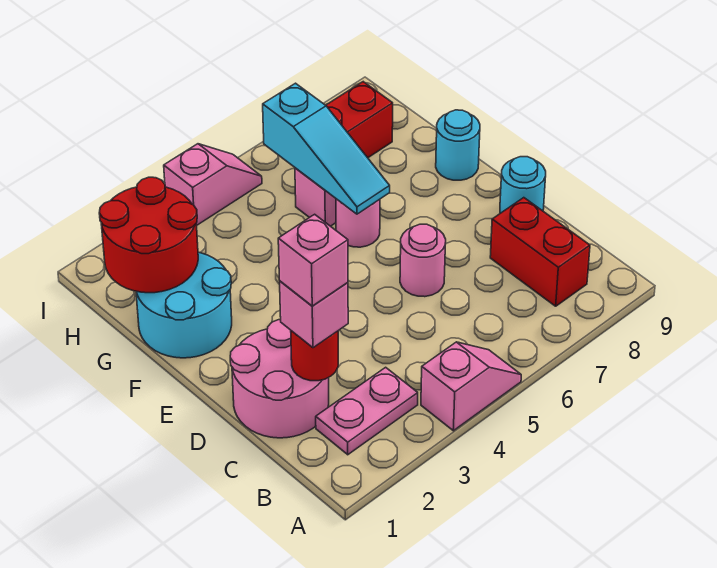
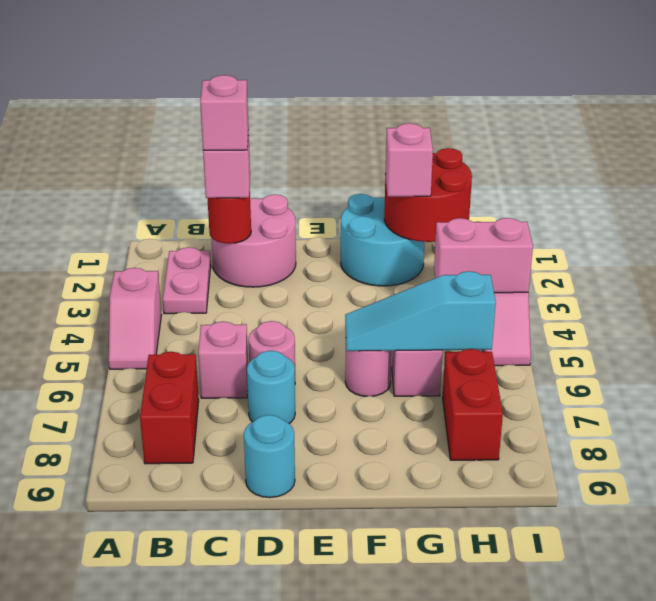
red 1x2 brick [490,198,590,306] -> red 1x2 brick turned to [140,352,199,464]
none -> pink 1x1 brick [198,322,248,398]
cyan 1x1 round brick [436,110,480,180] -> cyan 1x1 round brick moved to [247,351,295,423]
none -> pink 1x1 brick [385,123,433,197]
none -> pink 1x2 brick [434,218,533,293]

